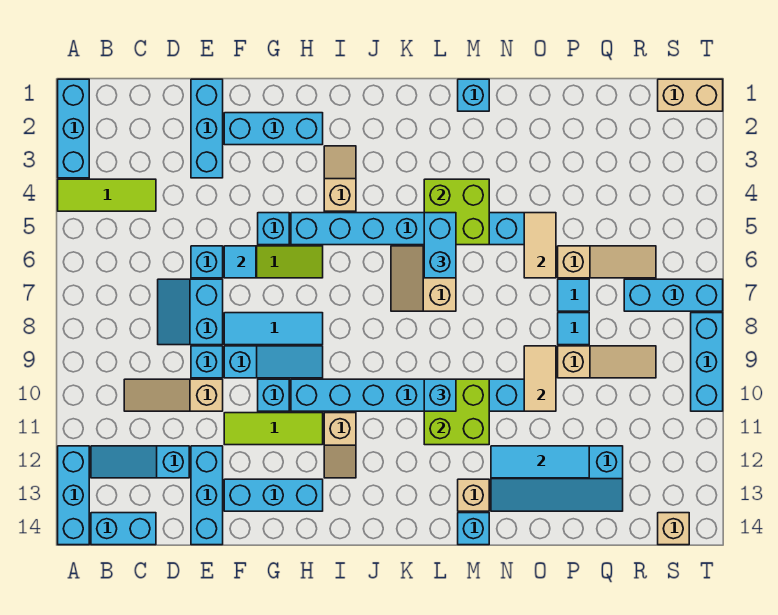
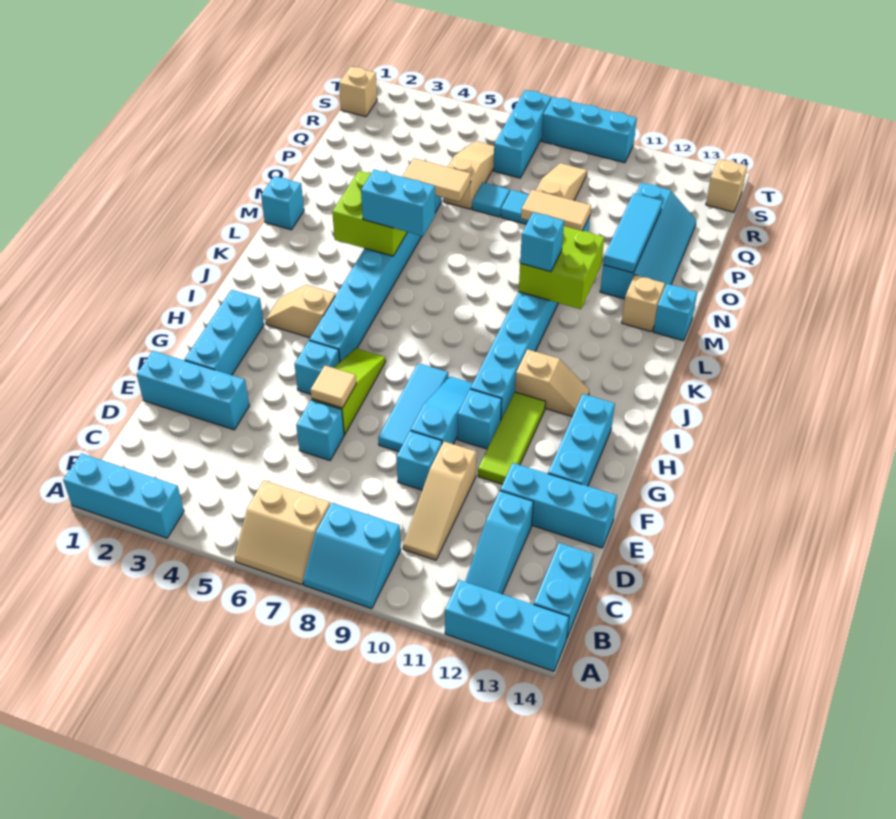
lime 1x3 tile [58,179,156,211] -> none
cyan 2x2 slope [158,279,223,345] -> cyan 2x2 slope moved to [303,503,401,609]
cyan 1x1 tile [224,246,256,278] -> tan 1x1 tile [311,366,356,408]
tan 2x2 slope [391,246,456,311] -> tan 2x2 slope moved to [235,481,330,585]
tan 1x2 brick [658,79,723,111] -> tan 1x1 brick [339,66,377,117]

